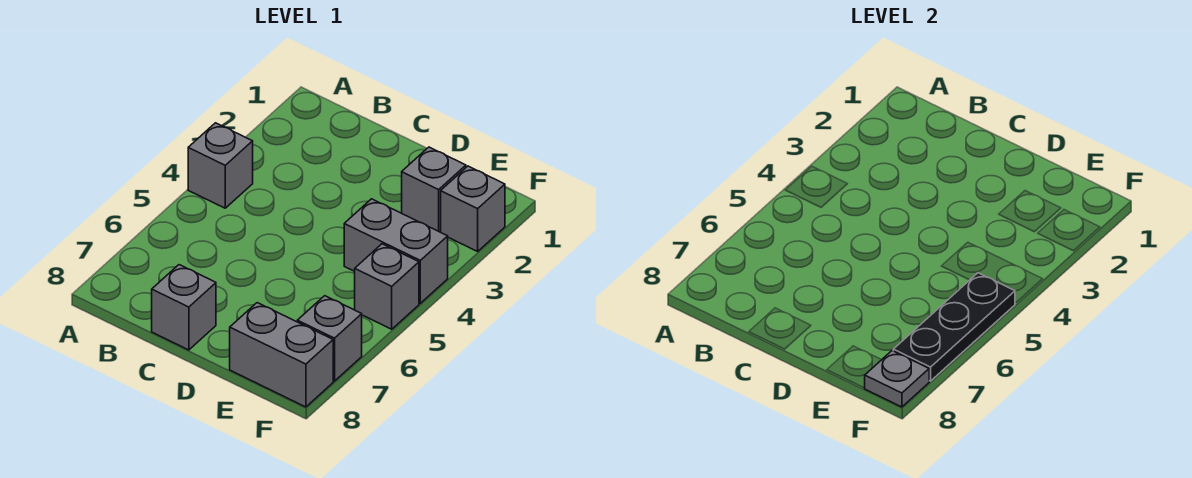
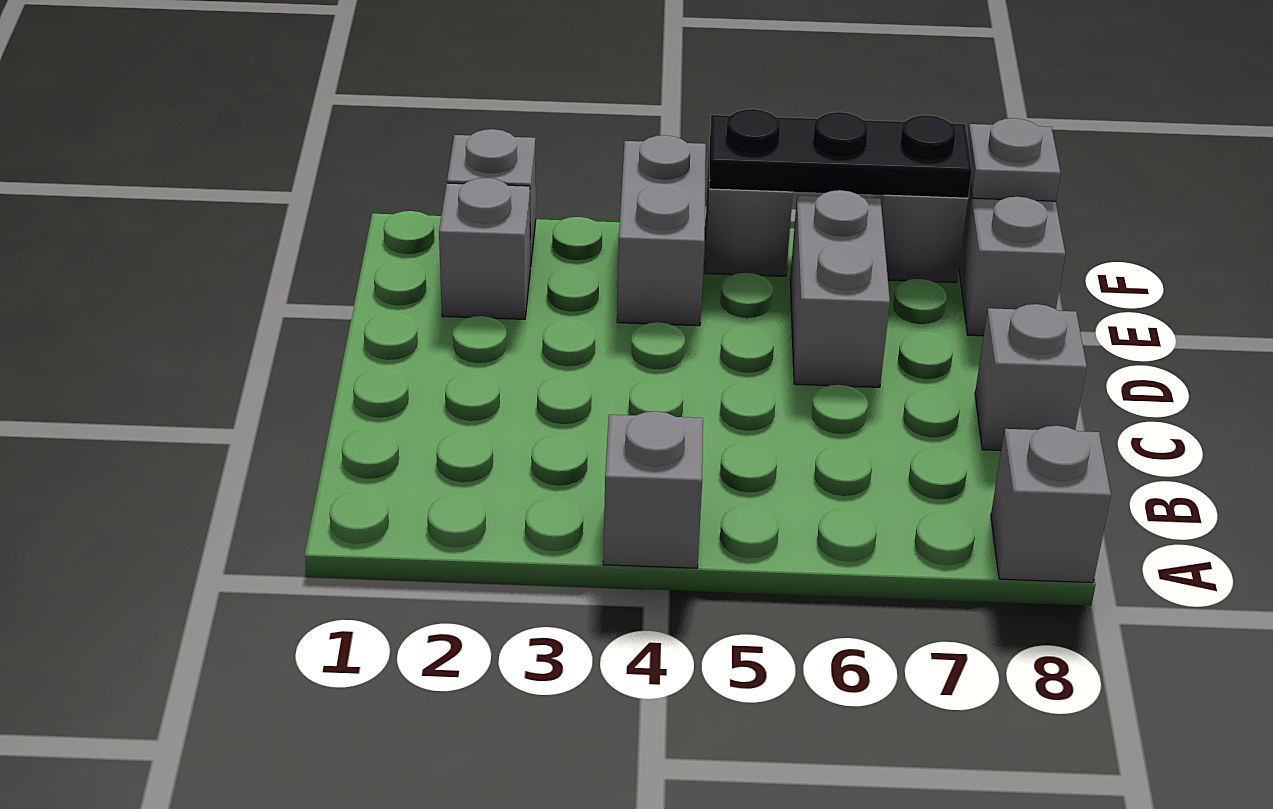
none -> grey 1x1 brick [991,426,1111,583]
none -> grey 1x2 brick [790,190,890,387]

